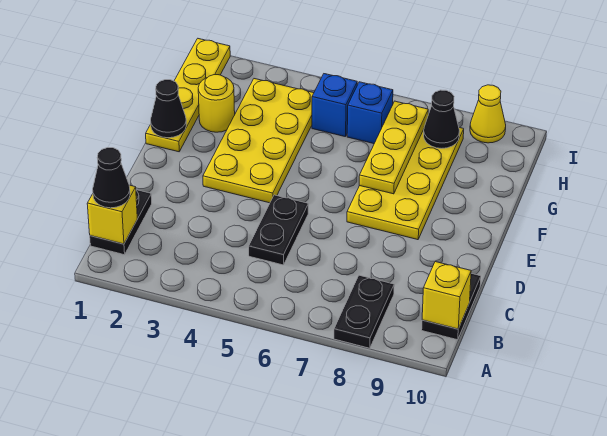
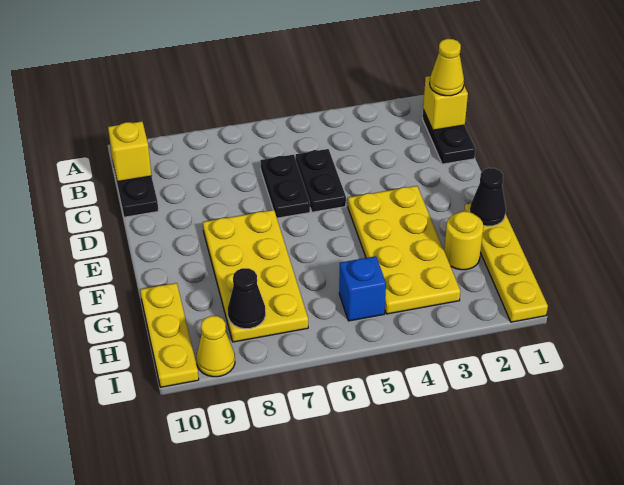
black 1x2 plate [334,275,394,348] -> black 1x2 plate moved to [260,155,310,218]
black 1x1 cone [93,148,130,208] -> yellow 1x1 cone [430,39,464,96]
yellow 1x3 plate [359,101,428,194] -> yellow 1x3 plate moved to [140,283,199,387]
blue 1x1 brick [347,82,393,144] -> none

